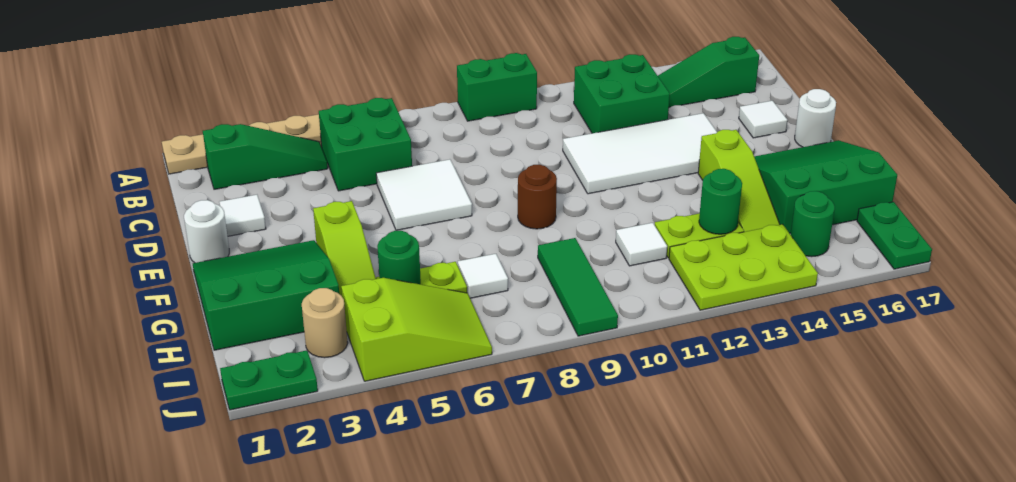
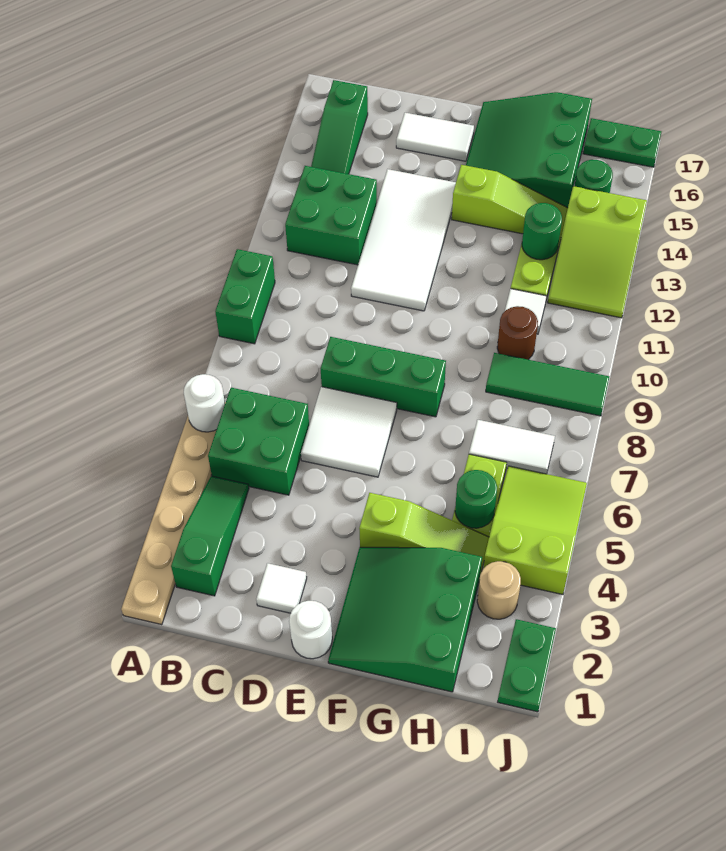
none -> green 1x3 brick [321,337,446,417]
white 1x1 tile [739,101,788,138] -> white 1x2 tile [396,113,474,161]
white 1x1 round brick [795,89,836,147] -> white 1x1 round brick moved to [184,374,225,432]
brown 1x1 round brick [518,165,557,229] -> brown 1x1 round brick moved to [497,306,538,360]
white 1x1 tile [458,254,508,298] -> white 1x2 tile [469,420,555,474]
lime 2x3 plate [669,224,818,310] -> lime 2x3 slope [548,186,647,318]

